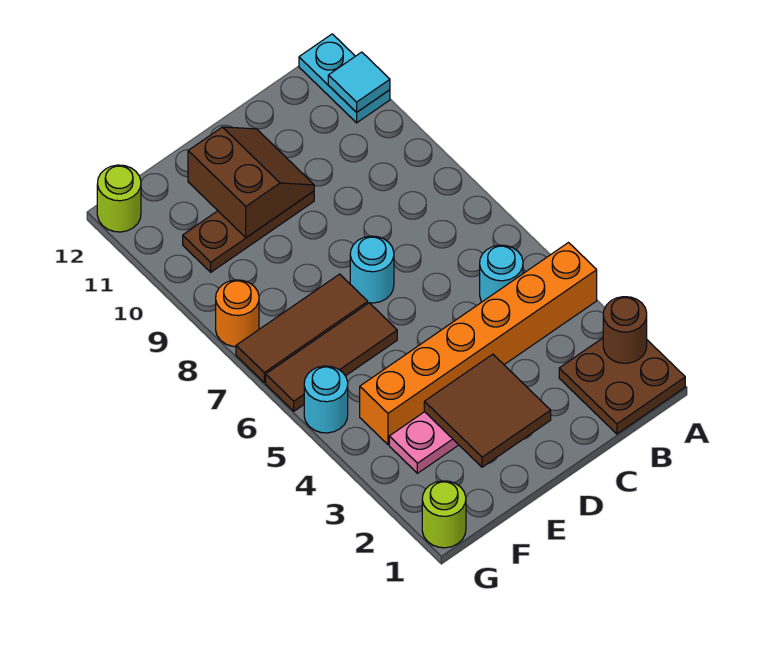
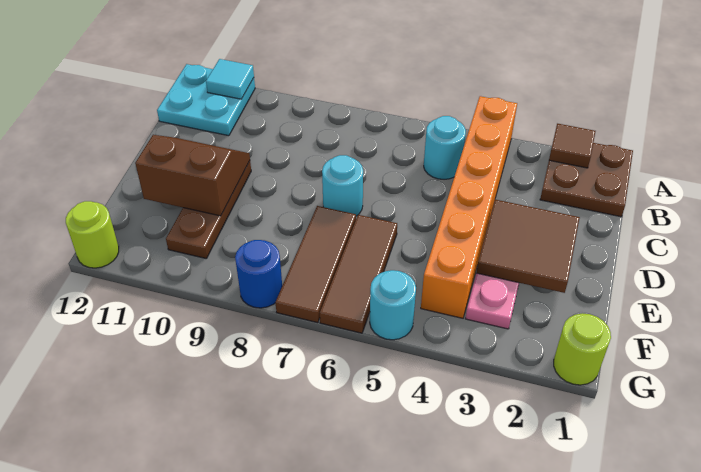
brown 1x1 round brick [603,297,647,363] -> brown 1x1 tile [549,124,596,168]
cyan 1x2 plate [299,34,390,123] -> cyan 2x2 plate [157,64,255,136]
orange 1x1 round brick [216,280,259,347] -> blue 1x1 round brick [235,240,282,308]

